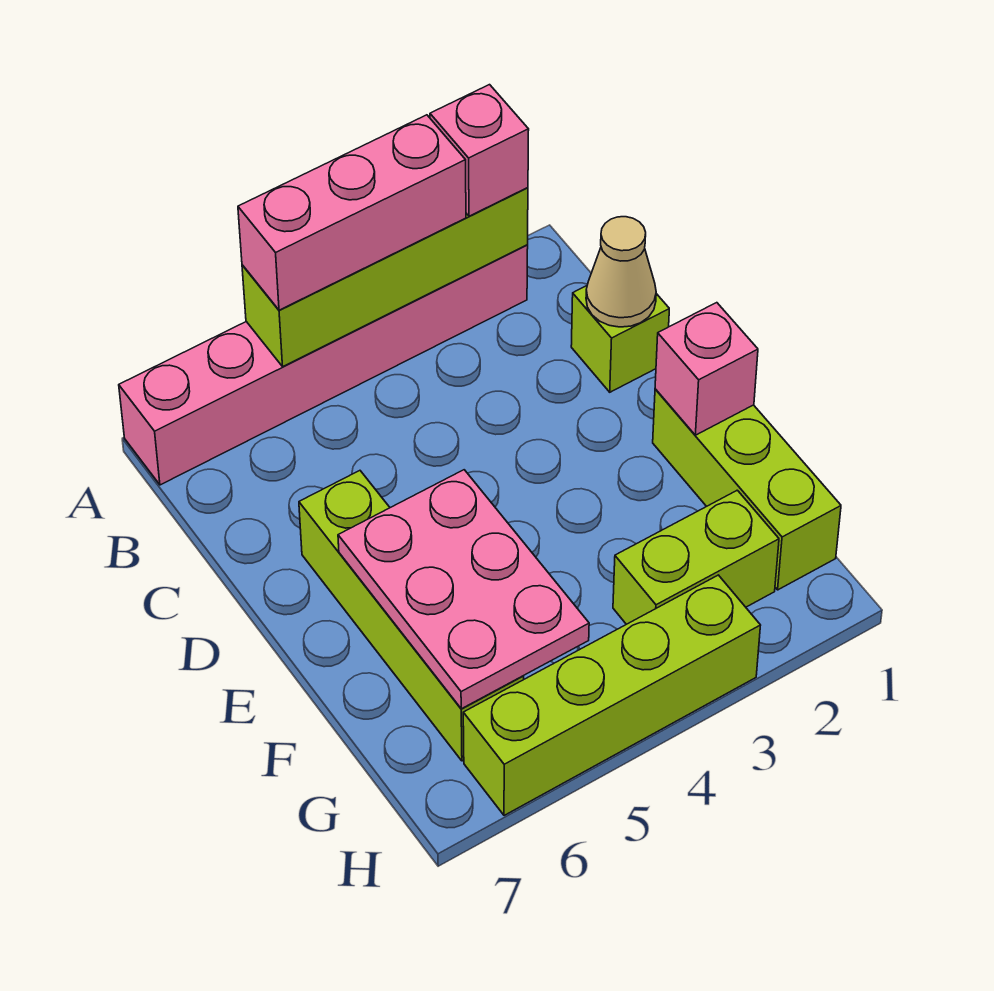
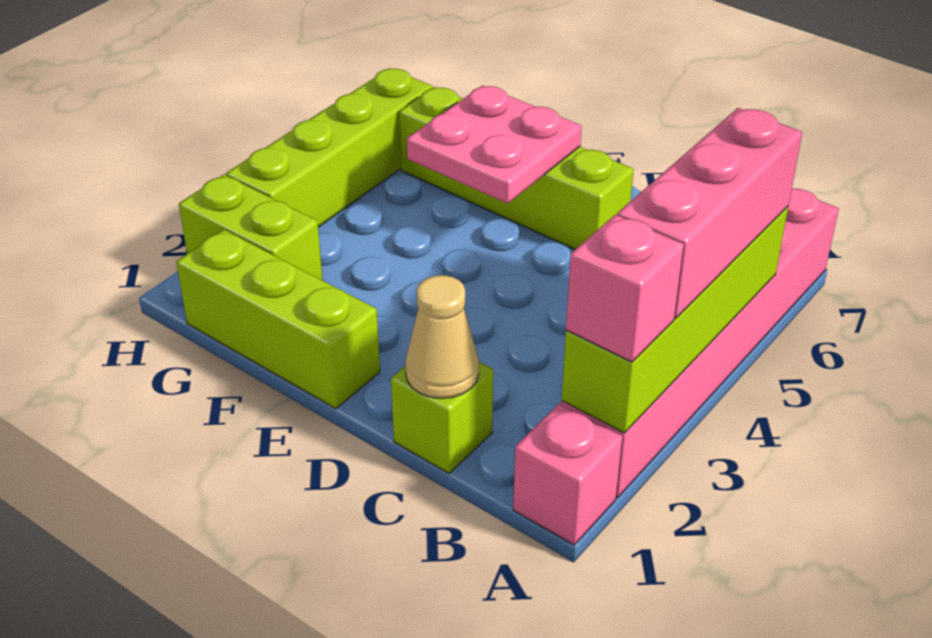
pink 1x1 brick [655,303,758,435] -> pink 1x1 brick moved to [513,403,622,545]
pink 2x3 plate [338,470,589,709] -> pink 2x2 plate [407,86,582,204]
lime 1x2 brick [613,490,779,624] -> lime 1x2 brick turned to [179,175,323,280]

